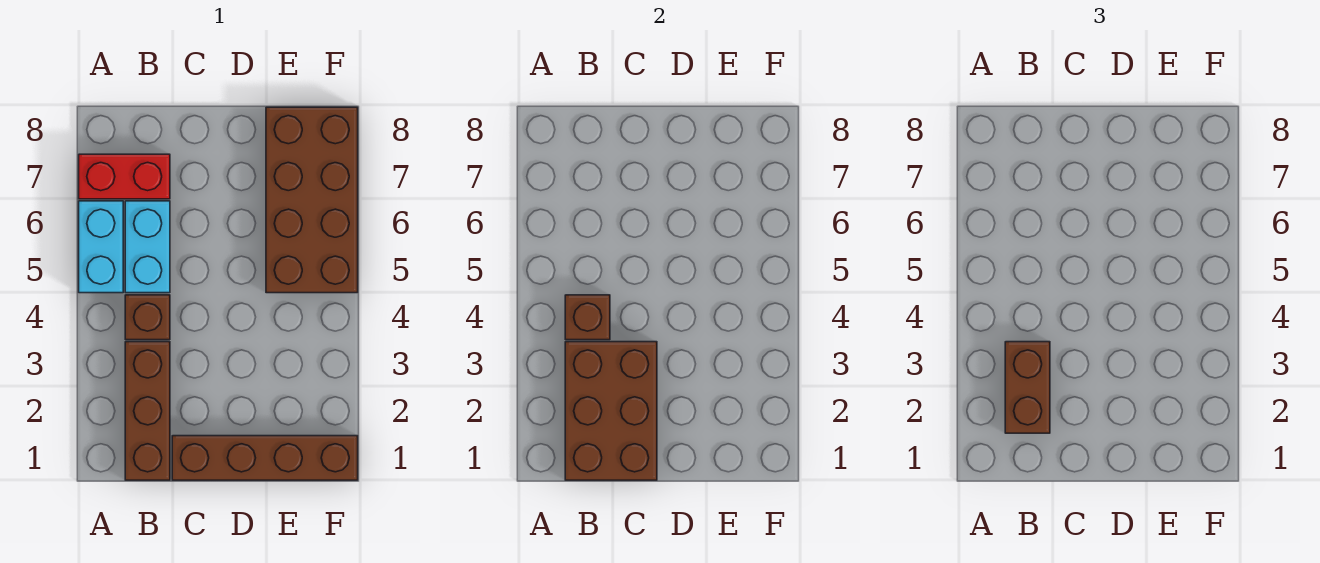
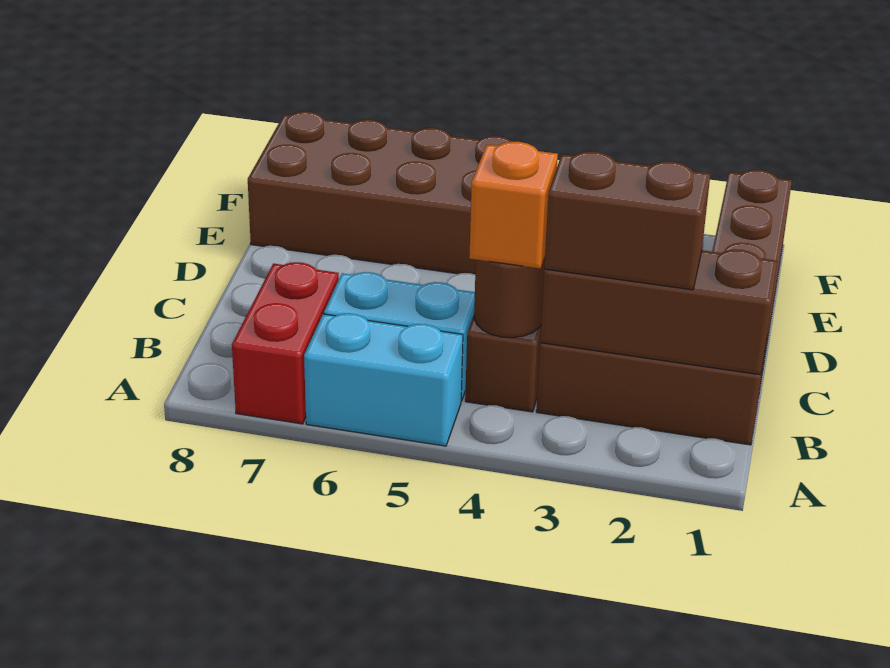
brown 2x3 brick [565,342,657,480] -> brown 1x3 brick [540,249,777,375]
brown 1x1 brick [565,295,610,340] -> brown 1x1 round brick [474,257,545,338]
none -> orange 1x1 brick [469,142,558,269]

